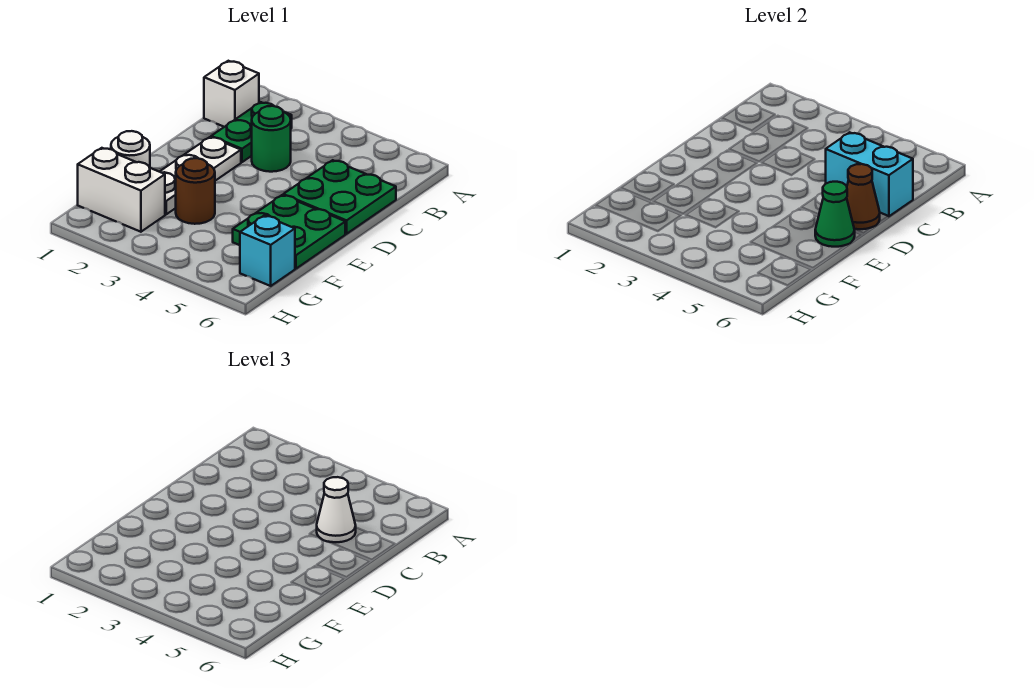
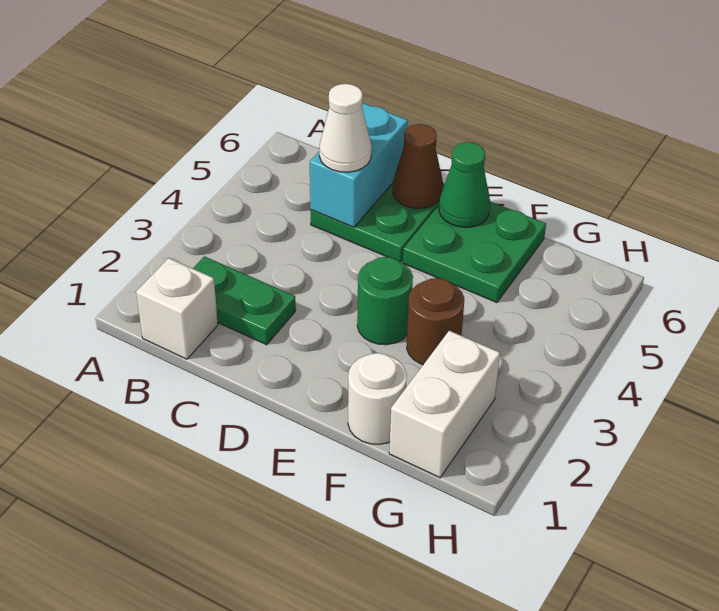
green 1x1 round brick [252,106,291,172] -> green 1x1 round brick moved to [357,257,413,345]
white 1x3 plate [160,137,241,214] -> none
cyan 1x1 brick [240,216,295,286] -> none

